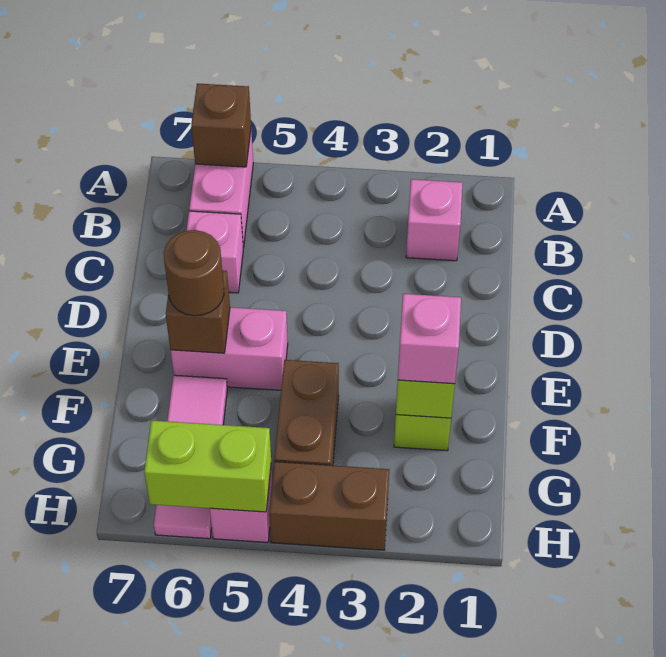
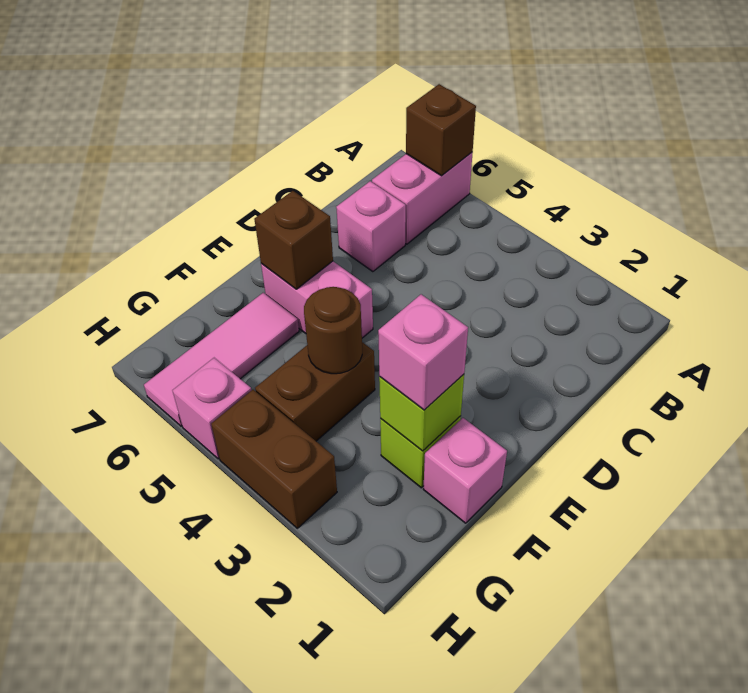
pink 1x1 brick [406,179,462,261] -> pink 1x1 brick moved to [423,418,507,523]
brown 1x1 round brick [164,230,224,316] -> brown 1x1 round brick moved to [304,287,362,374]
lime 1x2 brick [144,420,271,512] -> none

